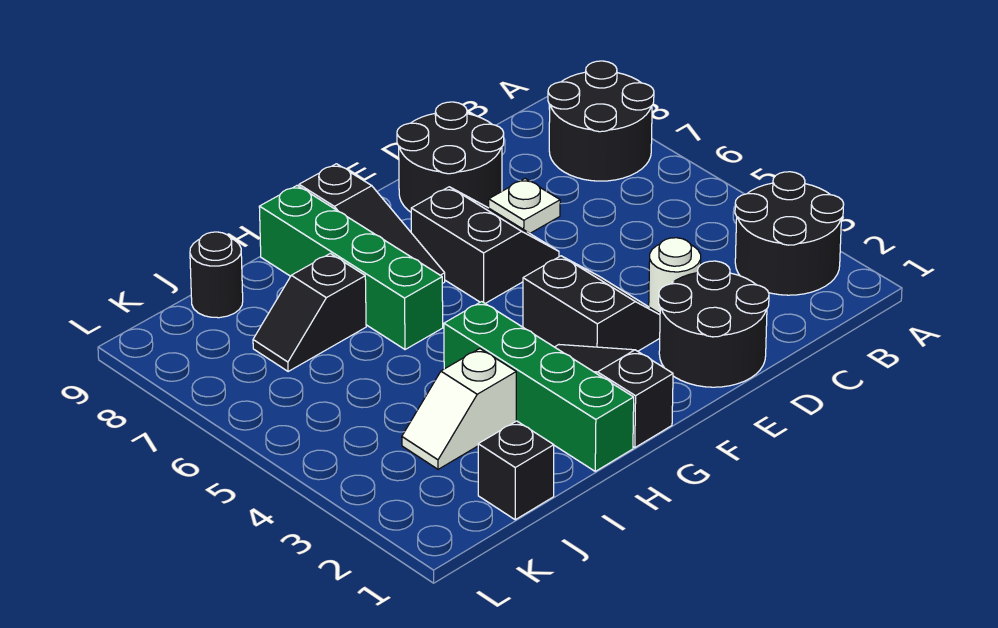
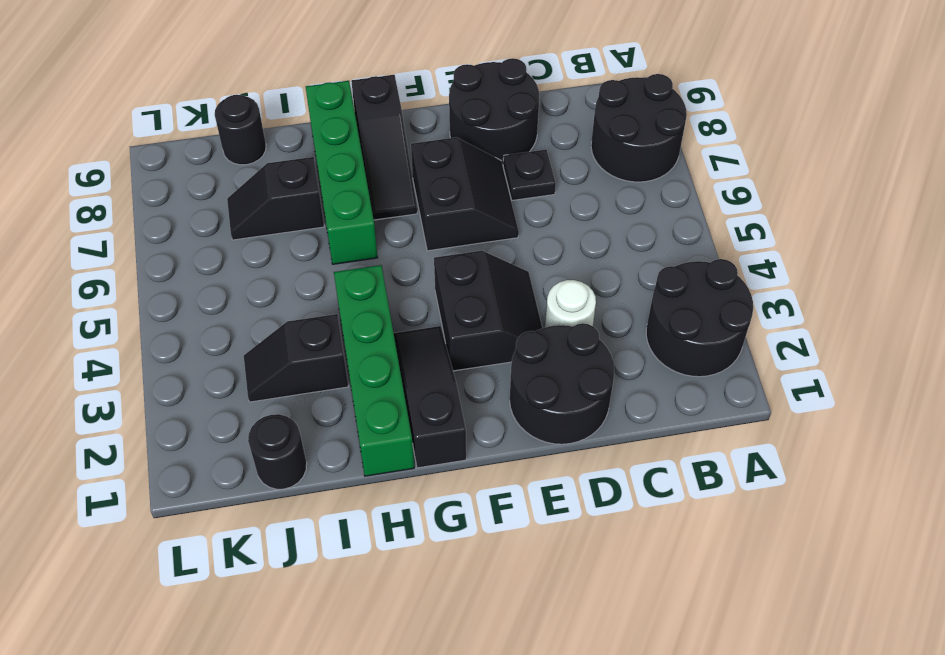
white 1x1 plate [489,179,560,233] -> black 1x1 plate [503,150,556,200]
white 1x2 slope [402,349,516,469] -> black 1x2 slope [244,314,348,402]
black 1x1 brick [478,421,554,520] -> black 1x1 round brick [248,414,307,489]

